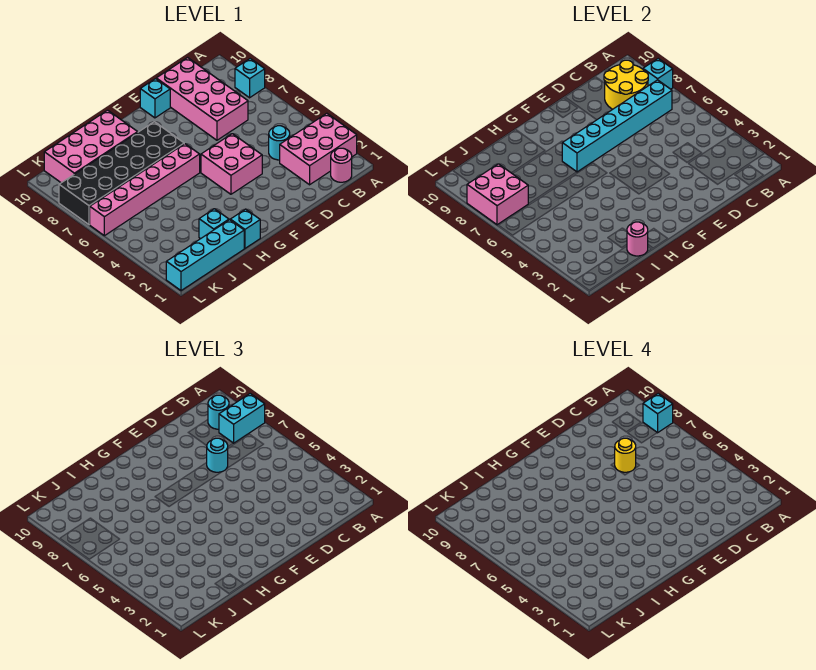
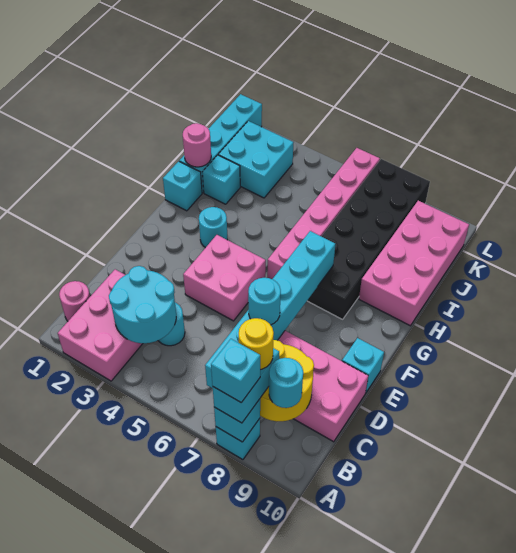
none -> cyan 2x2 round brick [109,266,176,343]
yellow 1x1 round brick [615,438,636,472] -> yellow 1x1 round brick moved to [239,318,274,370]
none -> cyan 1x1 round brick [199,207,227,248]
none -> cyan 2x2 brick [218,121,294,198]
pink 2x2 brick [467,164,528,225] -> none

